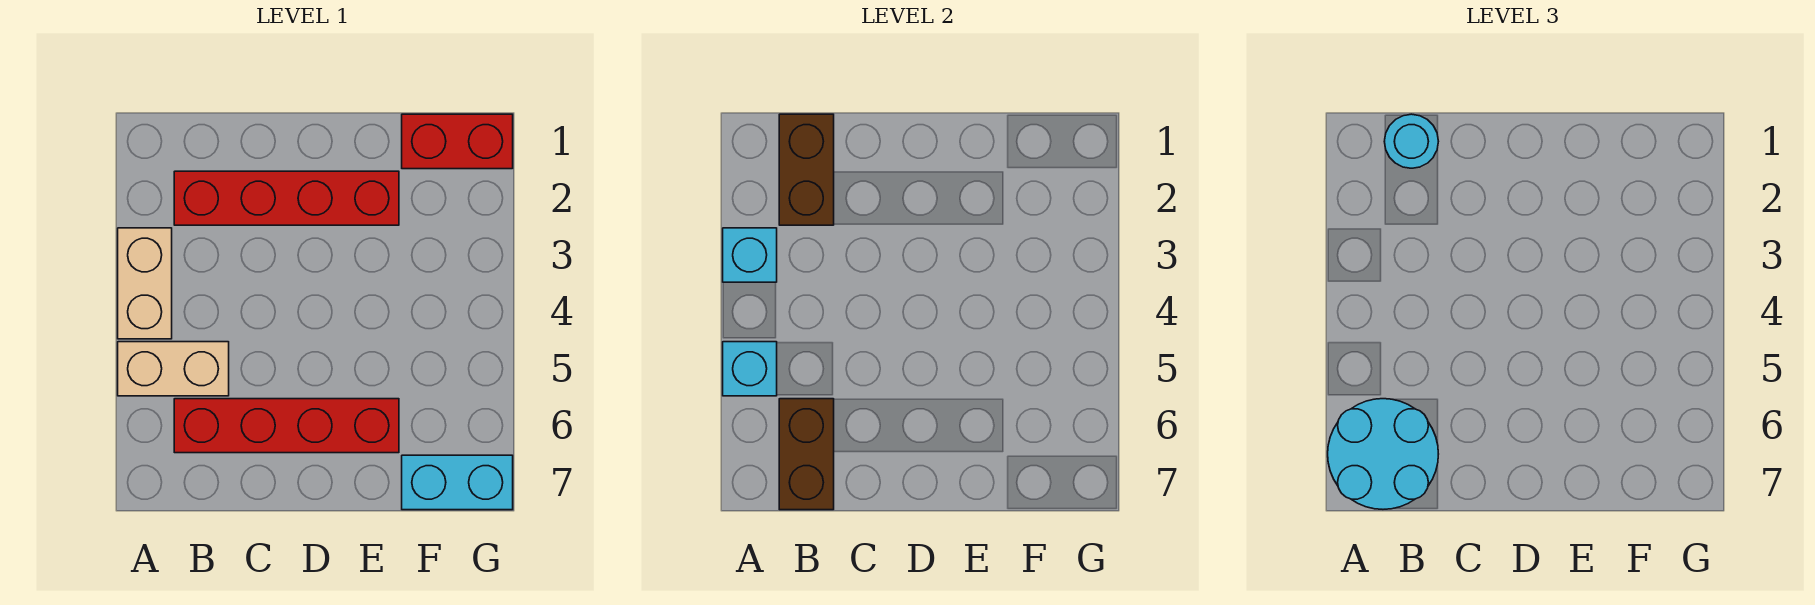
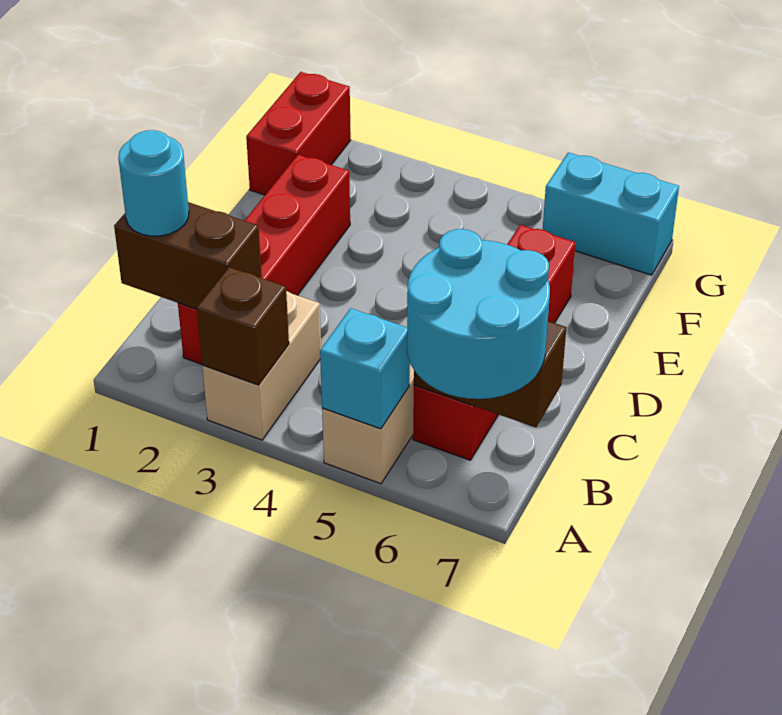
tan 1x2 brick [118,228,172,339] -> tan 1x2 brick turned to [202,291,321,440]
cyan 1x1 brick [723,228,777,282] -> brown 1x1 brick [197,267,289,385]
cyan 1x2 brick [402,455,513,510] -> cyan 1x2 brick turned to [543,153,679,275]

